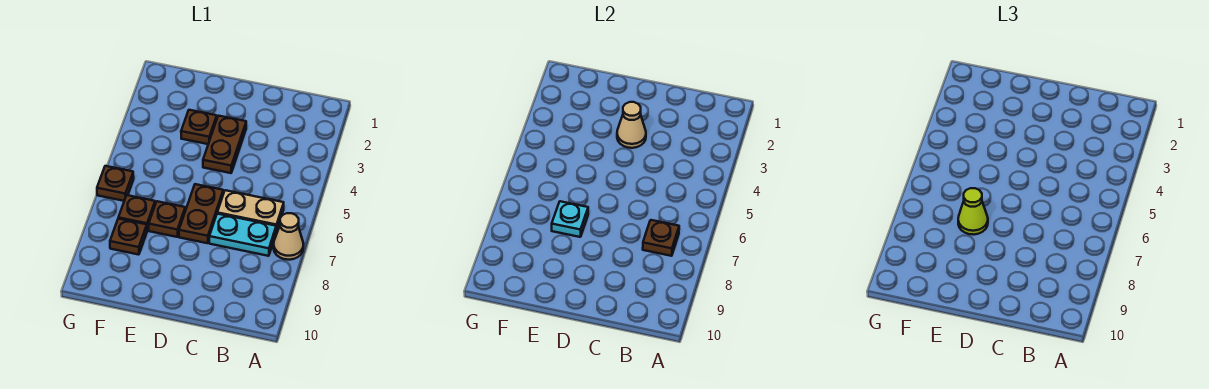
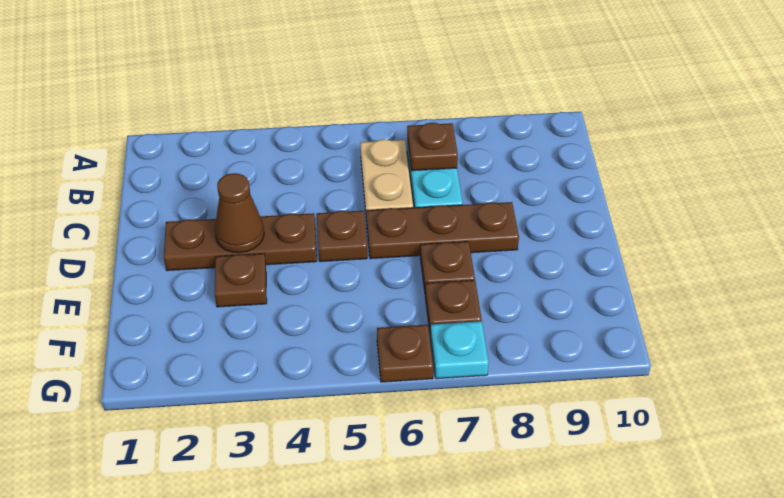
tan 1x1 cone [274,213,303,260] -> none
brown 1x2 plate [203,116,246,173] -> brown 1x3 plate [164,213,317,271]
tan 1x1 cone [617,102,646,148] -> brown 1x1 cone [215,173,264,253]
brown 1x2 plate [179,184,223,243] -> brown 1x3 plate [366,202,519,259]
cyan 1x1 plate [552,201,588,237] -> cyan 1x1 plate moved to [430,321,489,379]
lime 1x1 cone [958,188,988,235] -> none
brown 1x1 plate [110,219,147,255] -> brown 1x1 plate moved to [317,211,367,262]

